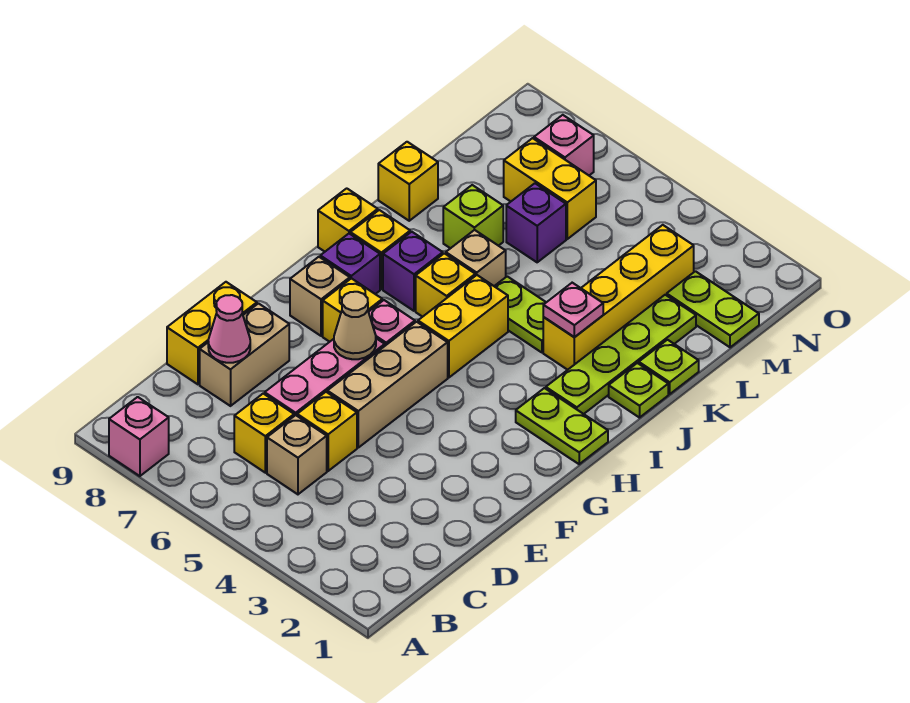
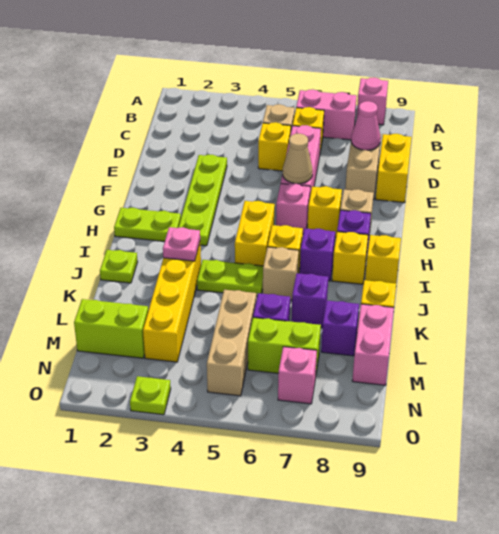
none -> pink 1x2 brick [296,89,357,140]
tan 1x3 brick [327,322,448,448] -> tan 1x3 brick moved to [207,290,256,396]
lime 1x4 plate [546,295,696,414] -> lime 1x4 plate moved to [178,155,227,246]
lime 1x1 plate [639,340,699,394] -> lime 1x1 plate moved to [130,376,171,415]
lime 1x1 brick [443,185,503,248] -> purple 1x1 brick [291,273,328,328]
none -> purple 1x1 brick [321,301,359,356]
none -> pink 1x2 brick [352,304,394,385]
lime 1x2 plate [667,271,759,347] -> lime 1x2 brick [74,299,148,358]
yellow 1x2 brick [504,138,596,239] -> lime 1x2 brick [248,318,321,373]

